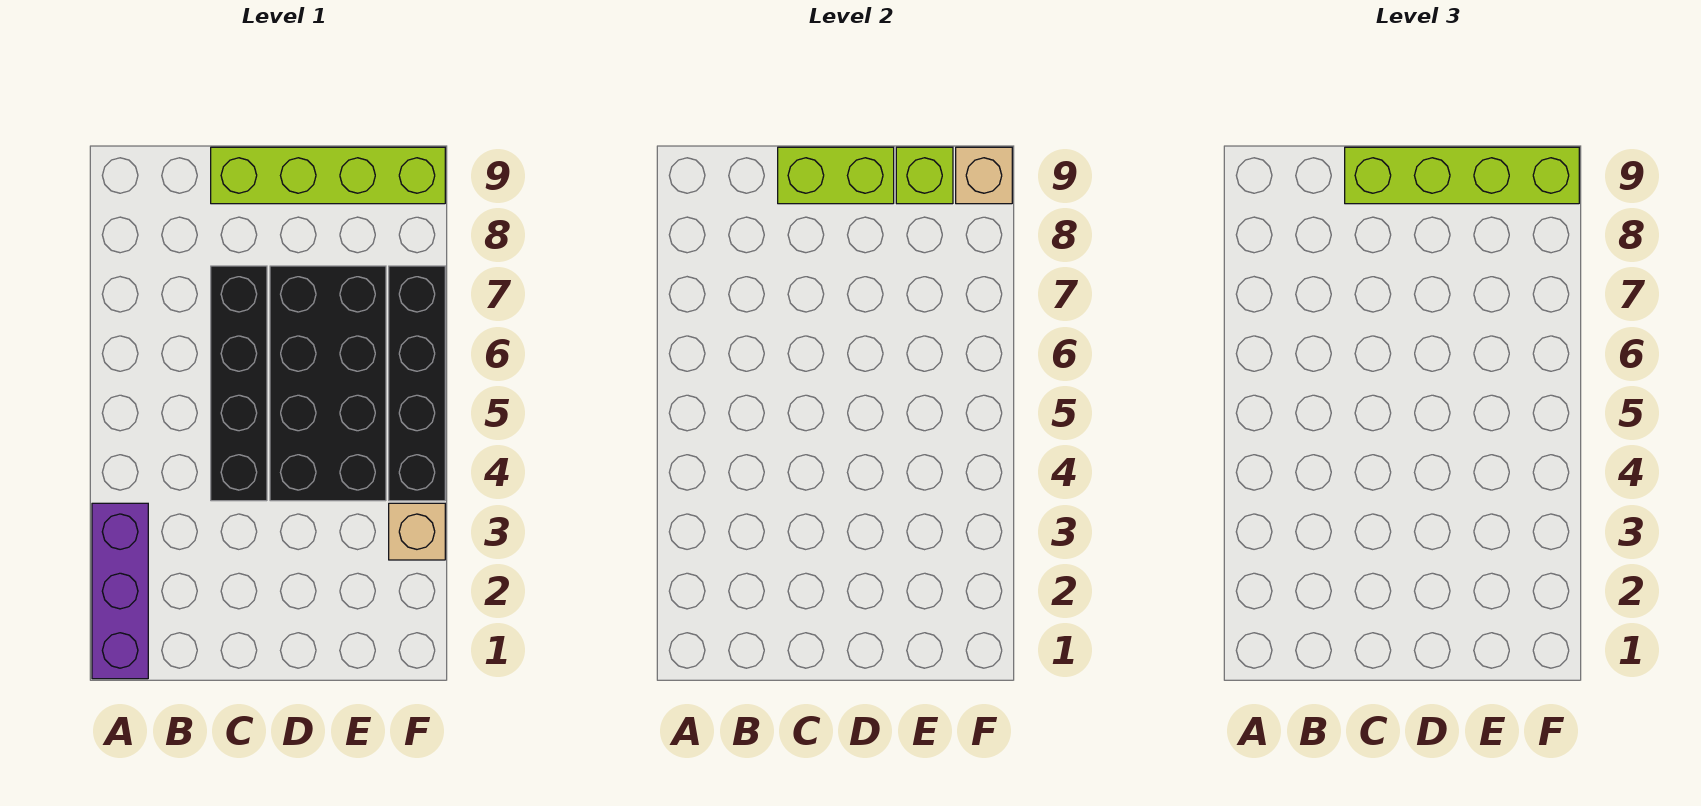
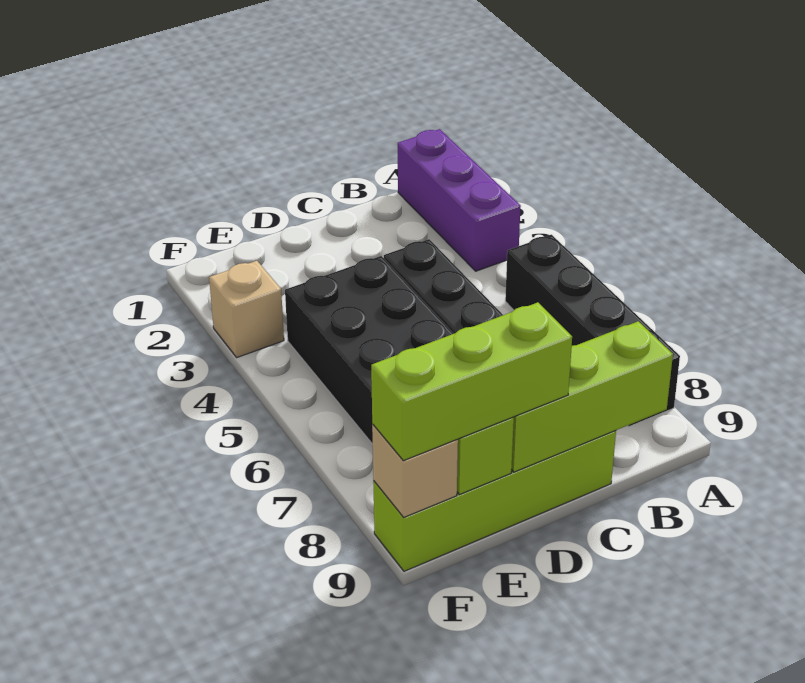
lime 1x2 brick [778,147,894,204] -> lime 1x3 brick [511,321,673,472]
lime 1x4 brick [1345,147,1579,204] -> lime 1x3 brick [371,302,572,461]
black 1x4 brick [389,266,445,501] -> black 1x4 brick moved to [505,235,680,426]

